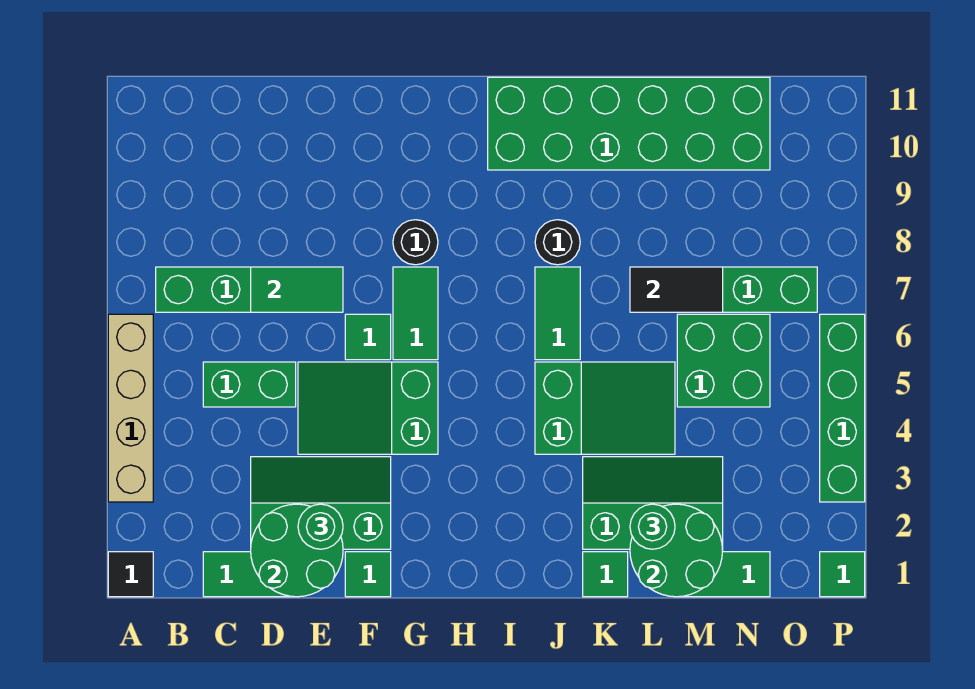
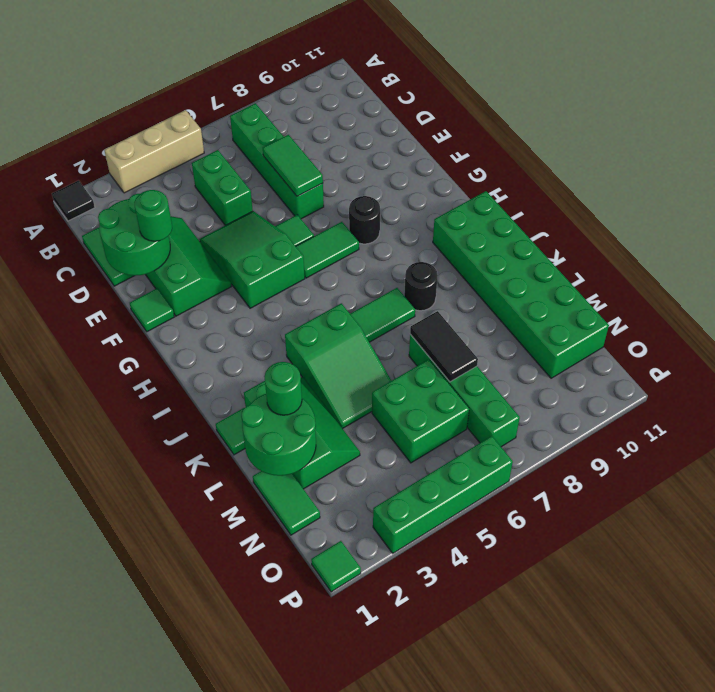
tan 1x4 brick [108,314,153,502] -> tan 1x3 brick [104,110,204,193]

